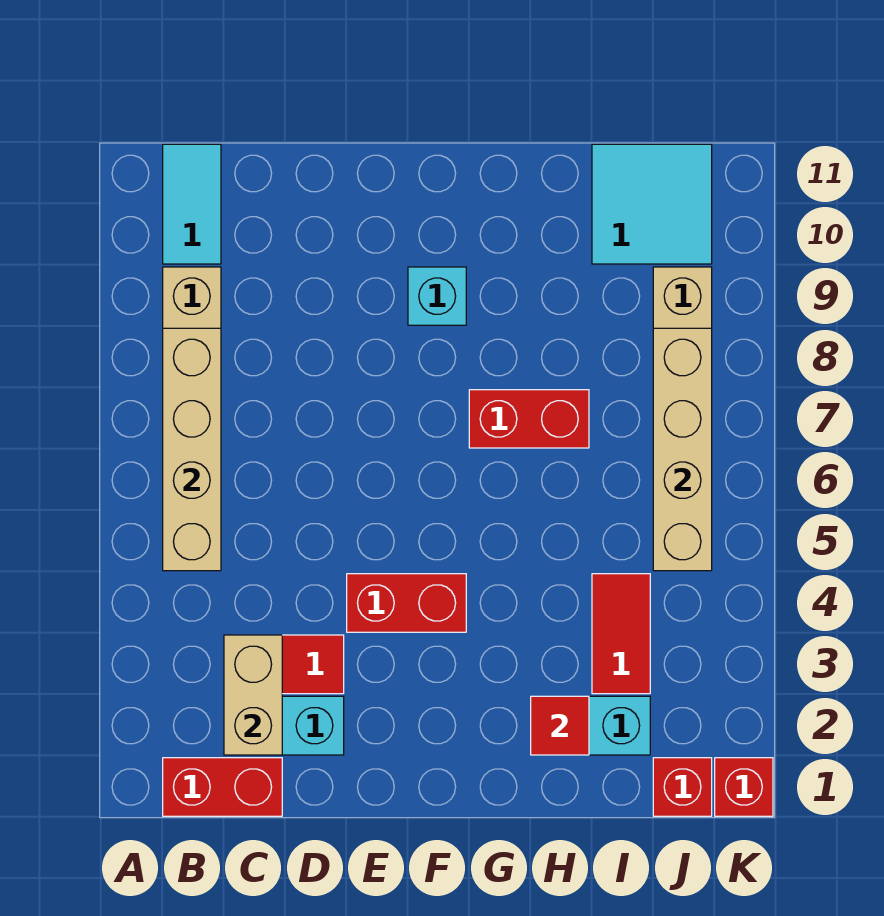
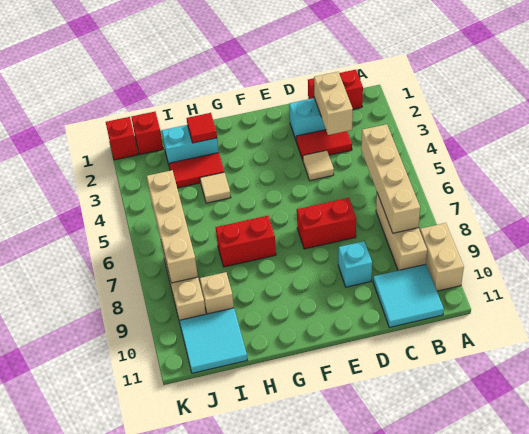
none -> tan 1x2 brick [420,223,464,291]
cyan 1x2 tile [163,144,221,264] -> cyan 2x2 tile [373,264,444,327]
none -> tan 1x1 tile [303,150,334,180]
red 1x2 brick [347,574,466,632] -> red 1x2 brick moved to [297,198,356,249]
cyan 1x1 brick [408,267,466,325] -> cyan 1x1 brick moved to [338,241,372,287]
none -> tan 1x1 tile [200,172,231,203]
red 1x2 tile [592,574,650,694] -> red 1x2 tile turned to [169,153,224,188]
none -> tan 1x1 brick [200,272,234,314]

